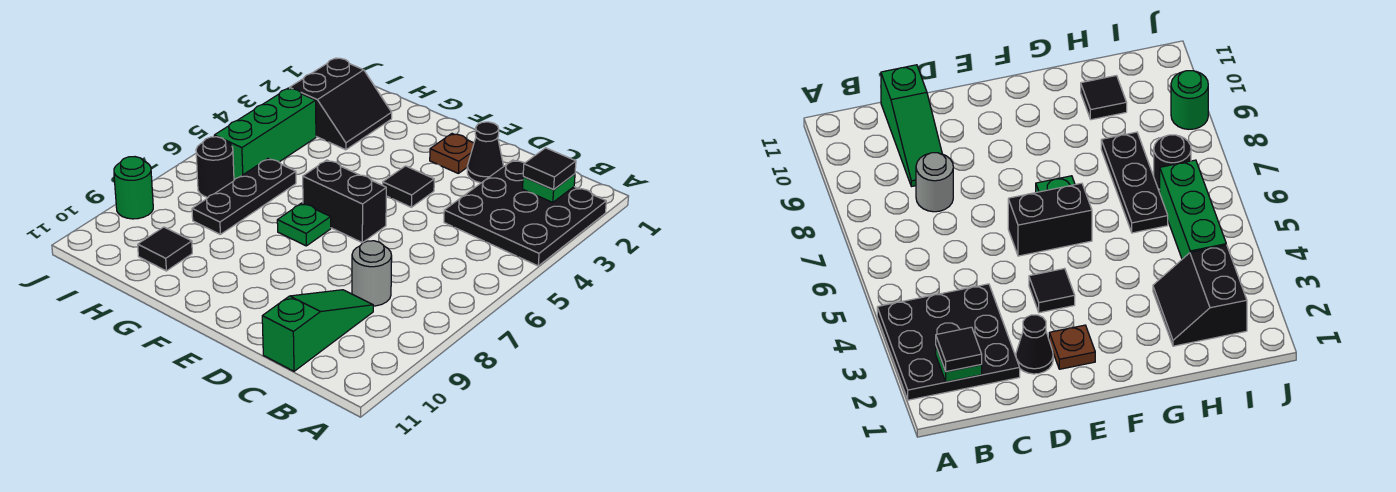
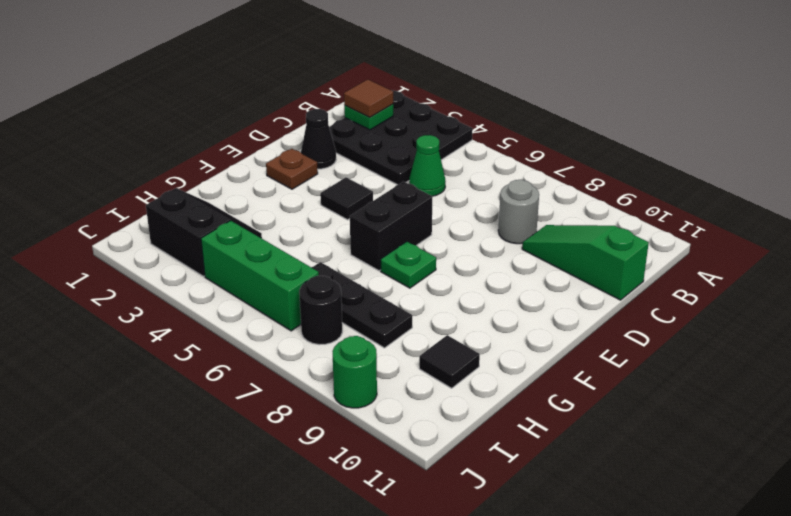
black 1x1 tile [523,148,576,190] -> brown 1x1 tile [344,80,393,117]
none -> green 1x1 cone [409,135,445,196]

